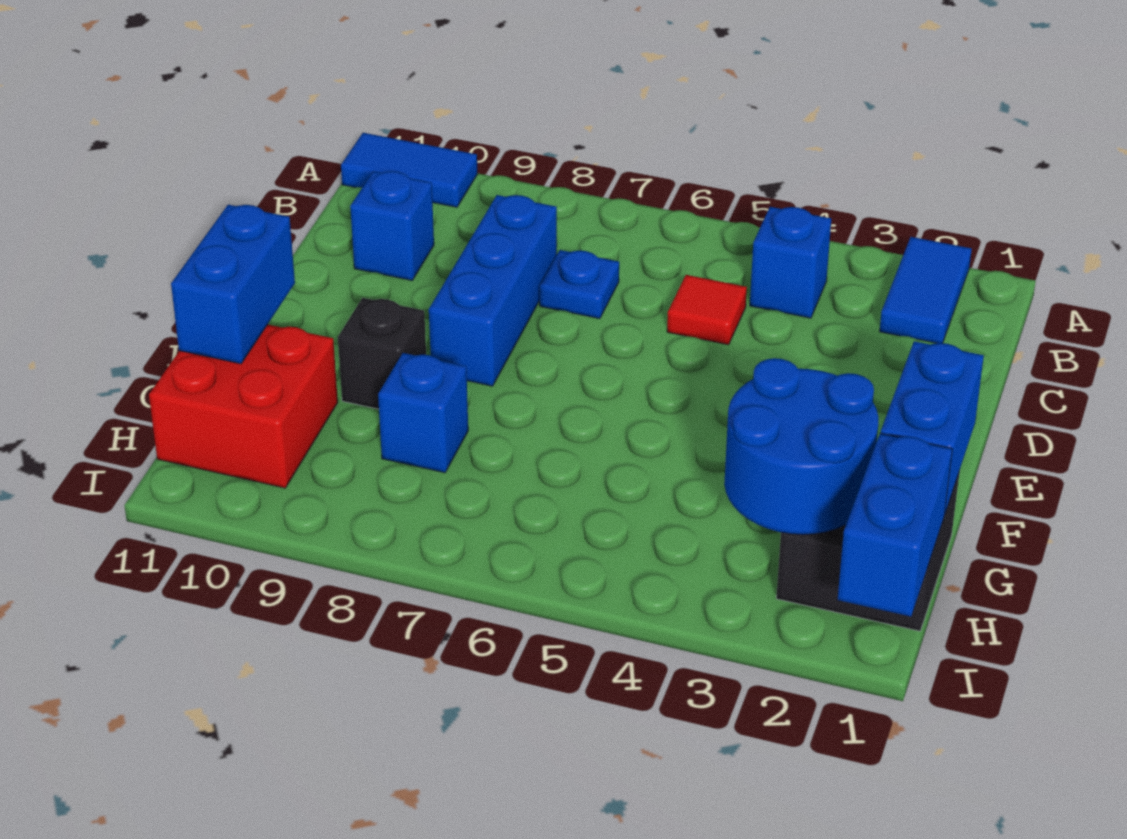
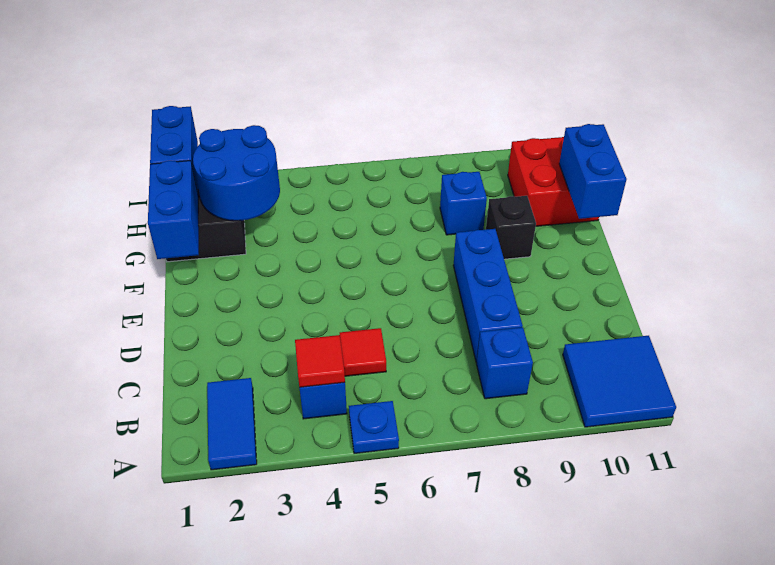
blue 1x2 tile [341,133,477,207] -> blue 2x2 tile [563,336,676,427]
none -> red 1x1 tile [295,335,345,387]
blue 1x1 plate [540,250,619,319] -> blue 1x1 plate moved to [349,401,399,453]
blue 1x1 brick [350,171,434,280] -> blue 1x1 brick moved to [476,327,533,399]

